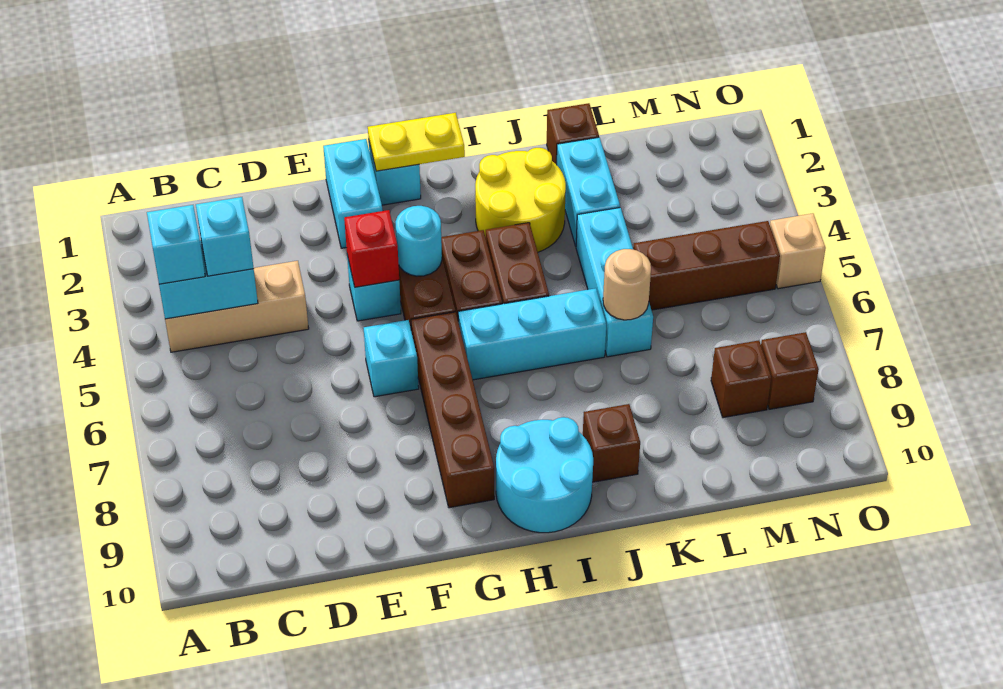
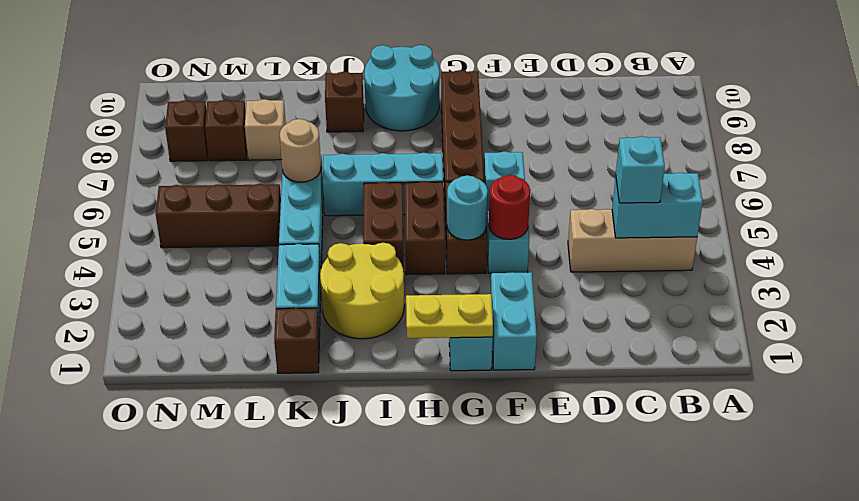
cyan 1x1 brick [147,205,205,284] -> none
red 1x1 brick [344,210,399,287] -> red 1x1 round brick [489,175,530,239]
tan 1x1 brick [770,213,826,289] -> tan 1x1 brick moved to [245,99,286,160]

